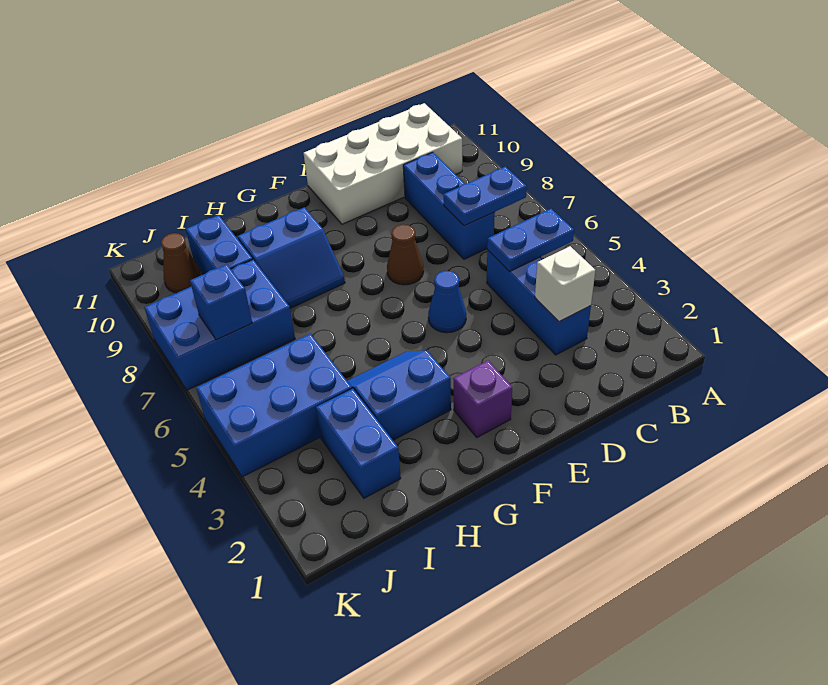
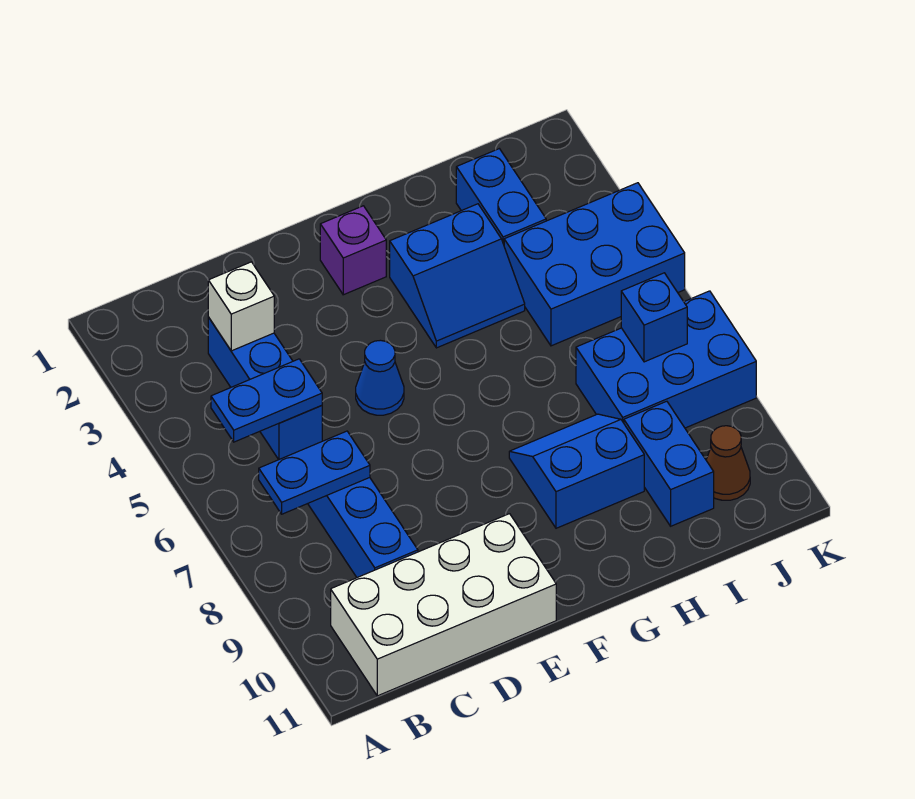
brown 1x1 cone [387,225,424,285] -> none

